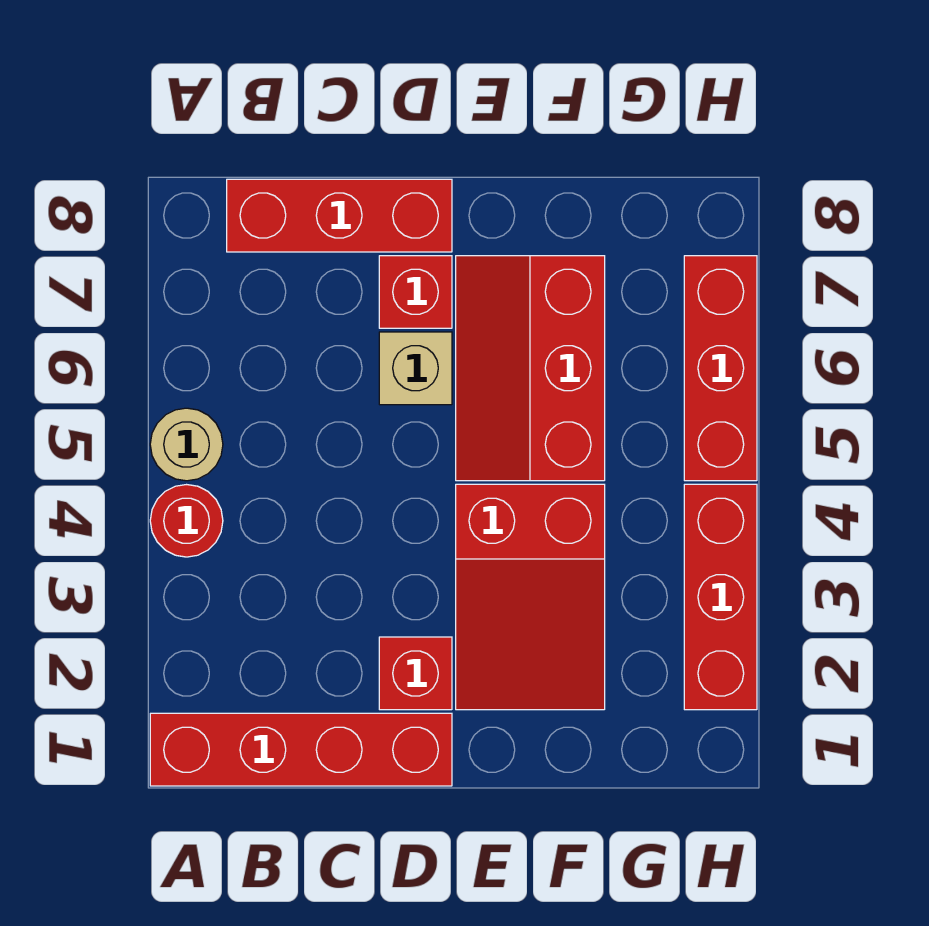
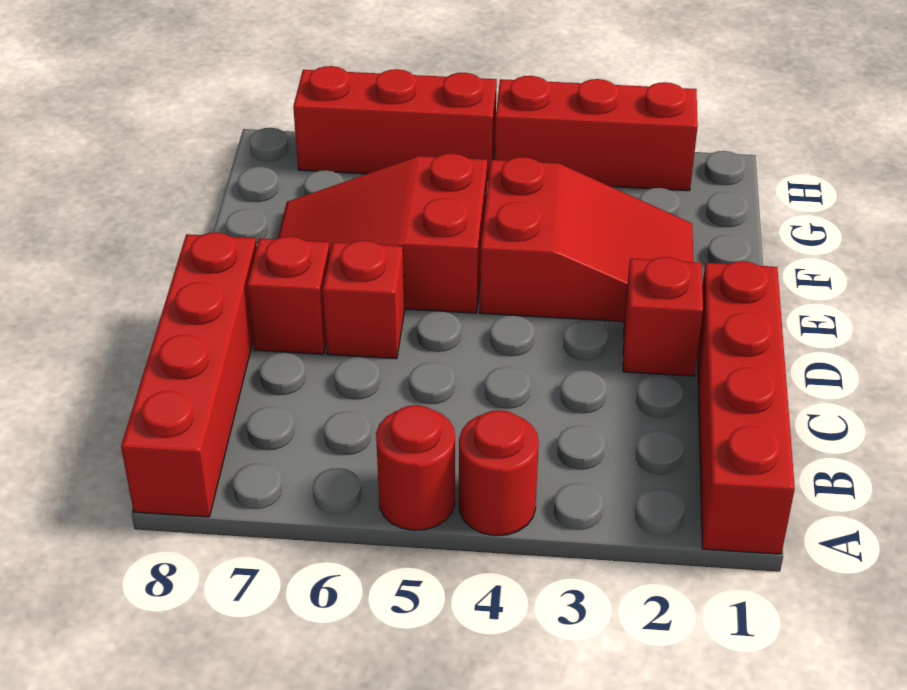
tan 1x1 round brick [150,408,223,481] -> red 1x1 round brick [376,405,455,530]
red 1x3 brick [227,179,452,252] -> red 1x4 brick [121,232,257,517]
tan 1x1 brick [379,332,452,405] -> red 1x1 brick [323,241,404,359]
red 2x3 slope [456,256,605,481] -> red 2x3 slope turned to [278,153,487,313]

